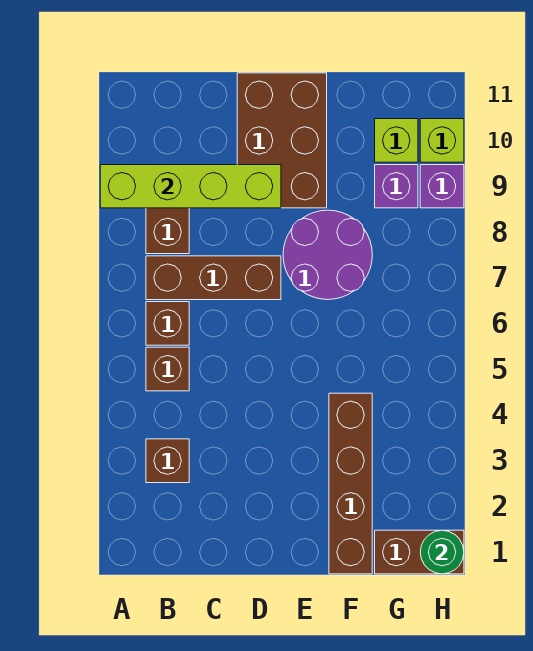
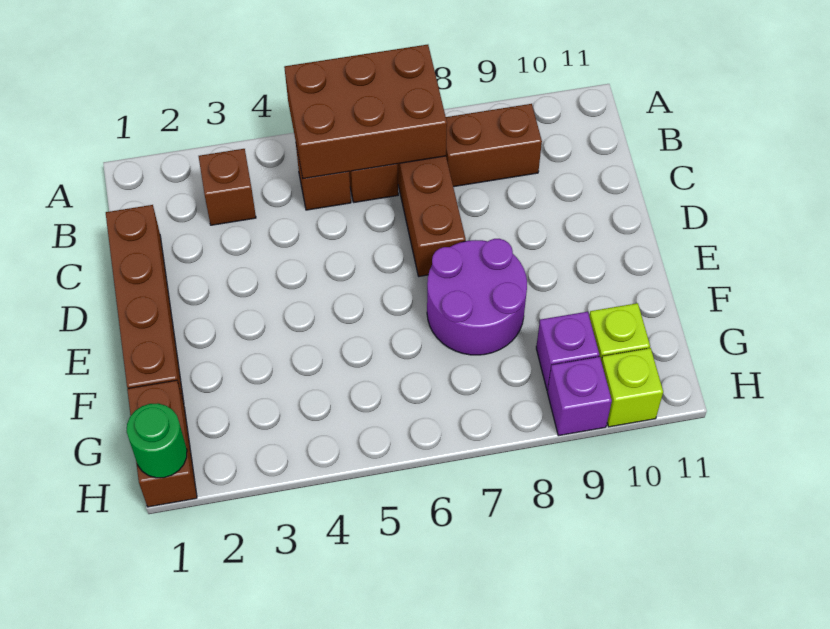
lime 1x4 brick [100,165,281,208] -> none
brown 2x3 brick [237,73,327,208] -> brown 2x3 brick moved to [284,45,447,179]
brown 1x4 brick [329,393,372,574] -> brown 1x4 brick turned to [106,205,184,402]

